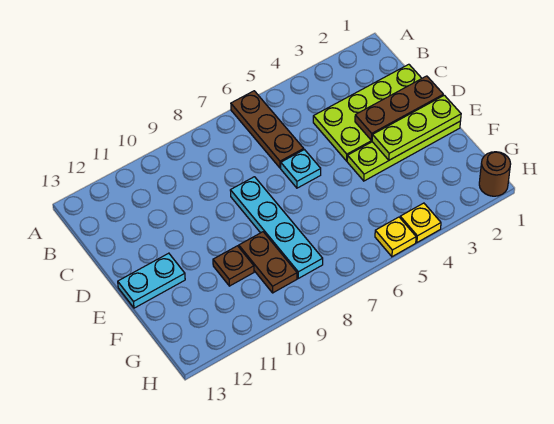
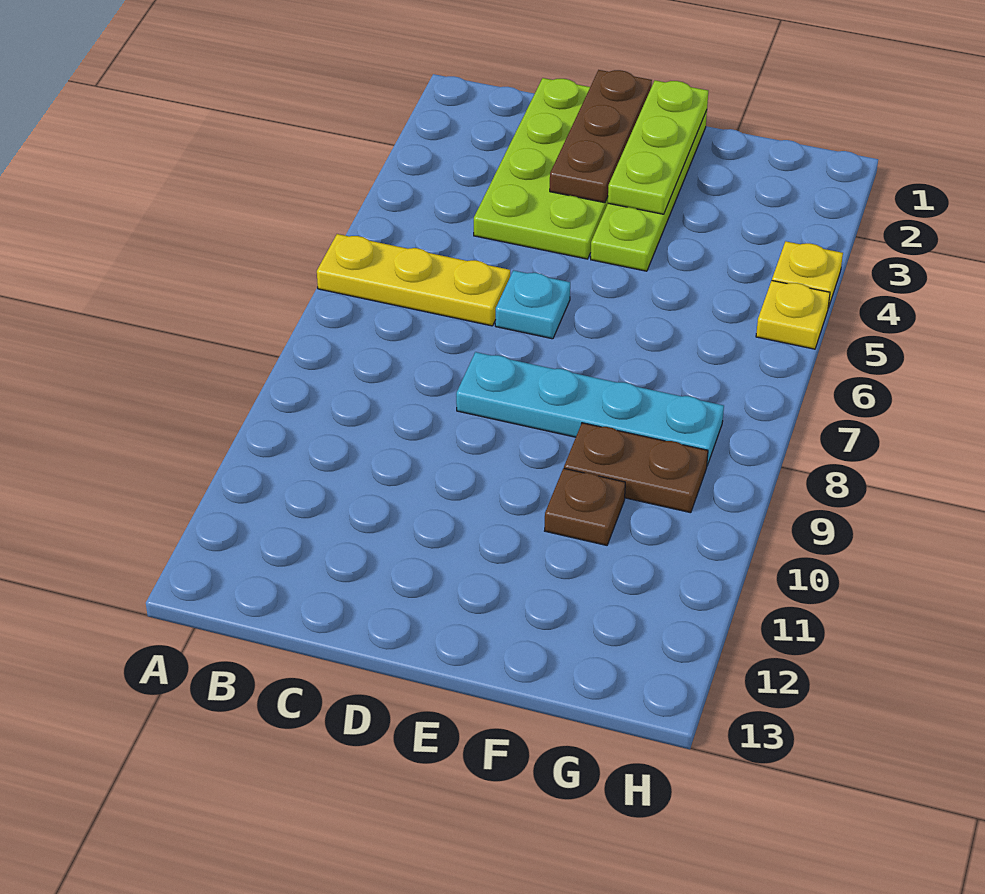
brown 1x3 plate [231,91,304,168] -> yellow 1x3 plate [317,234,510,326]
cyan 1x2 plate [118,253,185,308] -> none
brown 1x1 round brick [479,152,511,196] -> none

